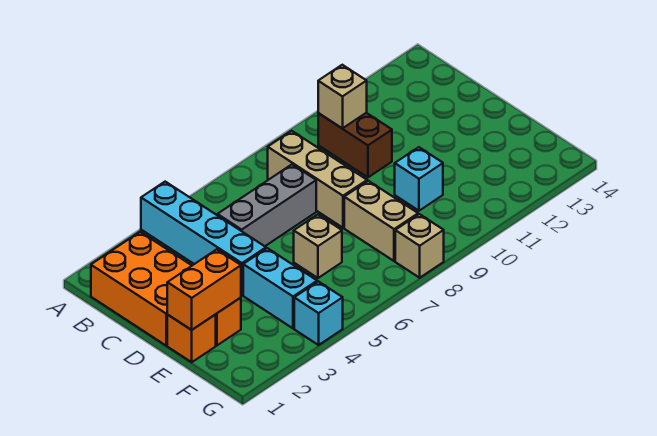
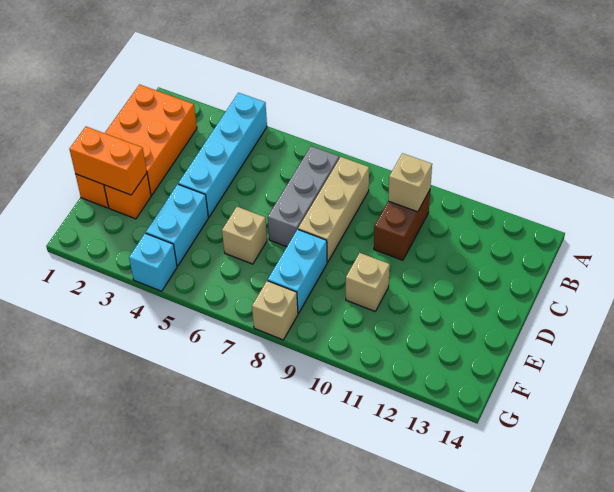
grey 1x3 brick [217,165,316,246] -> grey 1x3 brick turned to [268,146,339,247]
tan 1x2 brick [344,181,418,261] -> cyan 1x2 brick [268,229,327,313]
cyan 1x1 brick [395,147,443,211] -> tan 1x1 brick [346,253,390,311]

